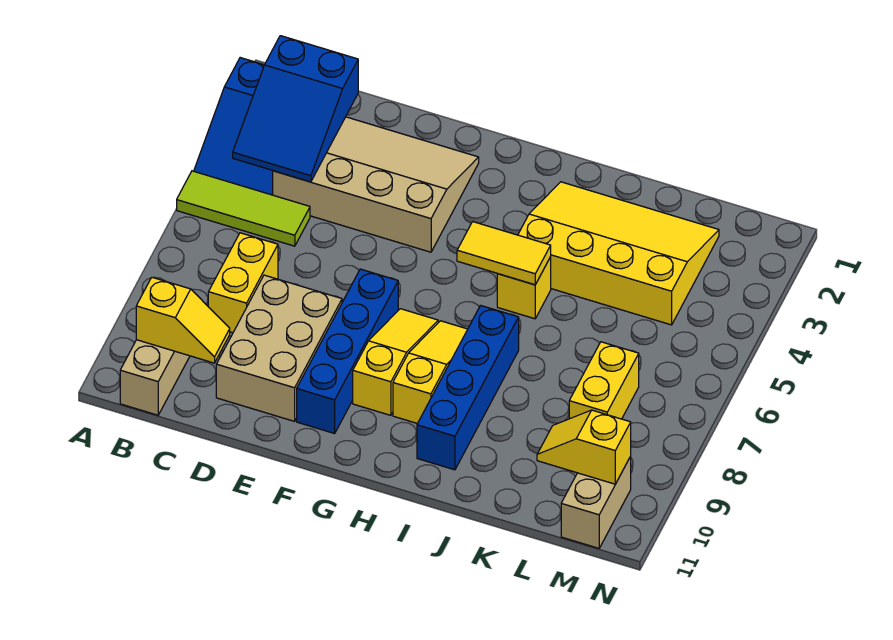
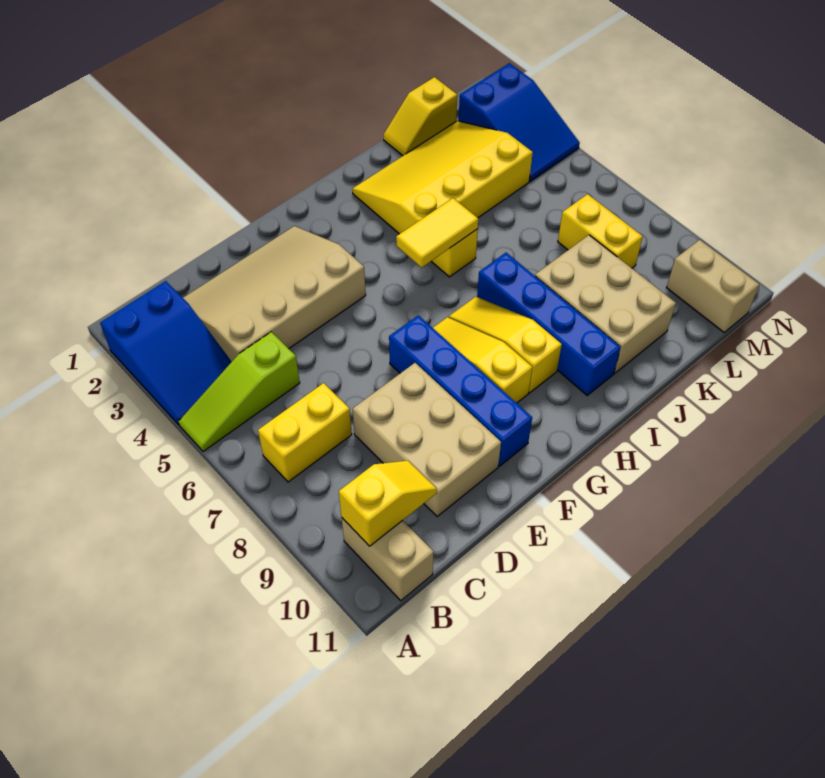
lime 1x3 tile [177,171,310,246] -> lime 1x3 slope [178,332,300,451]
blue 2x3 slope [233,36,358,182] -> blue 2x3 slope moved to [459,63,580,181]
yellow 1x2 brick [208,233,278,333] -> yellow 1x2 brick turned to [258,383,352,482]
none -> tan 2x3 brick [535,235,676,373]
yellow 1x2 slope [537,410,631,484] -> yellow 1x2 slope moved to [384,77,457,156]

